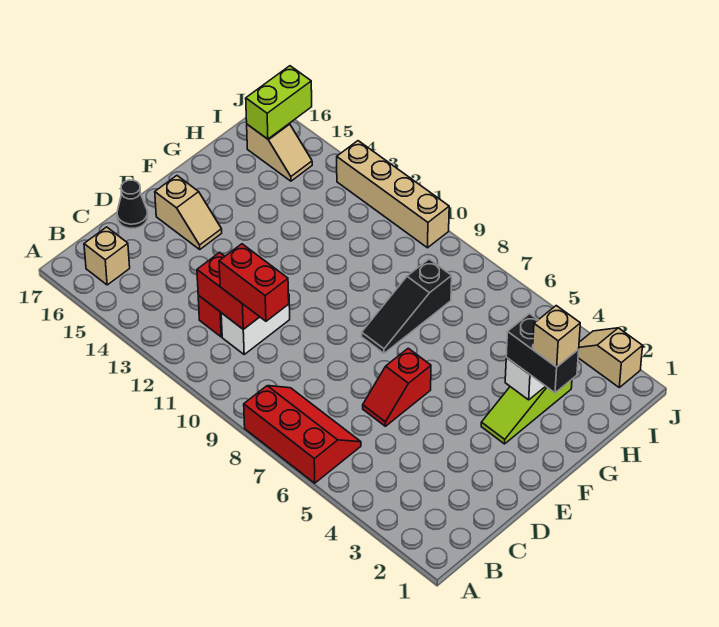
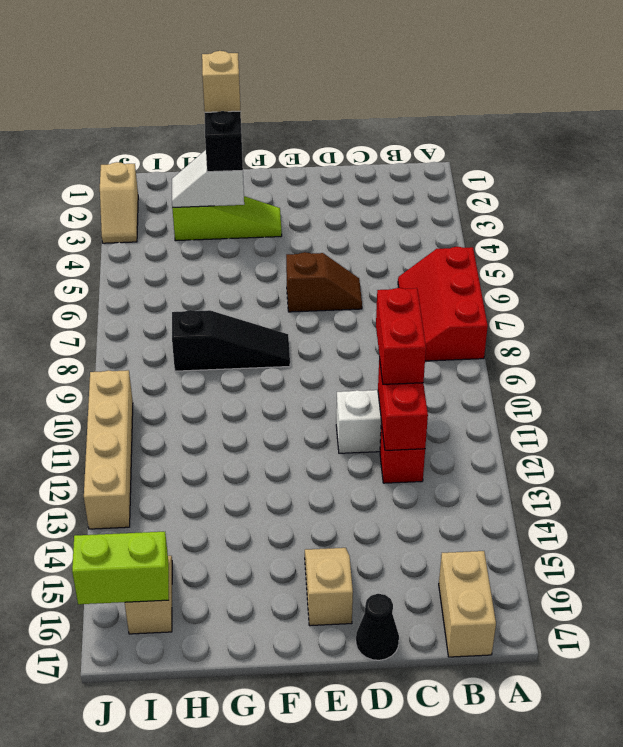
tan 1x1 brick [84,227,130,285] -> tan 1x2 brick [439,551,496,657]
red 1x2 slope [363,348,431,426] -> brown 1x2 slope [286,252,362,312]

